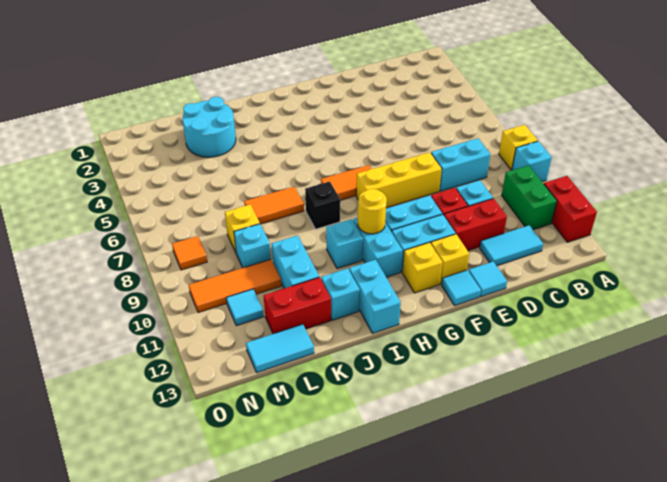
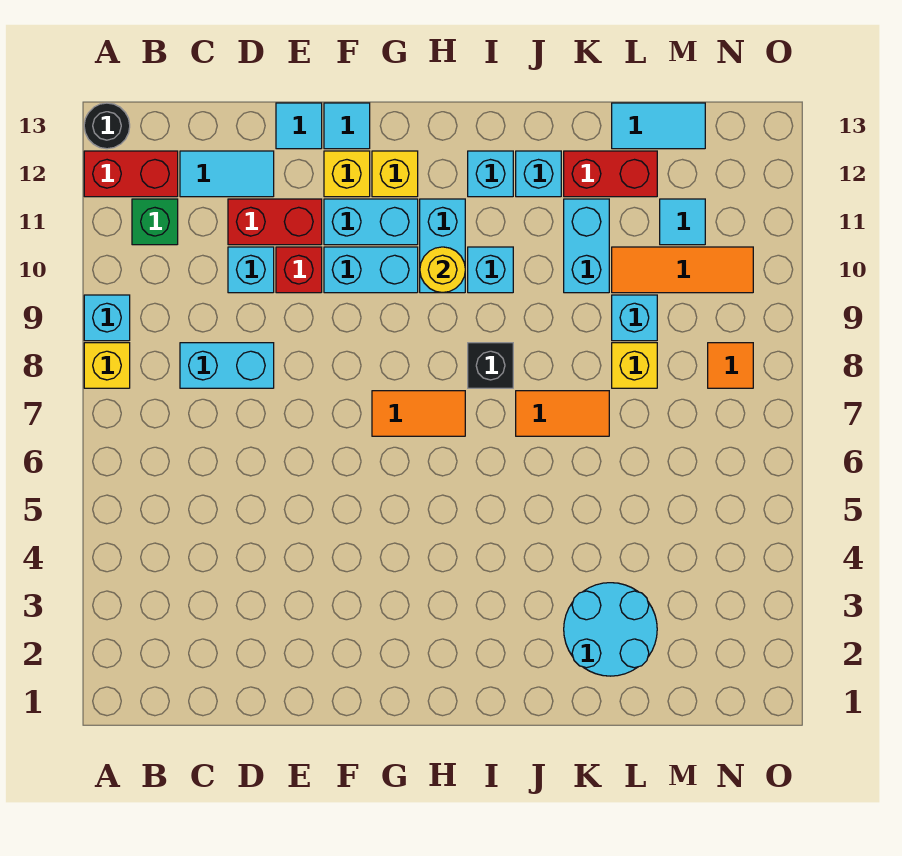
red 1x2 brick [544,176,597,242] -> red 1x2 brick turned to [84,151,178,197]
none -> black 1x1 round brick [84,103,130,149]
green 1x2 brick [502,165,557,230] -> green 1x1 brick [132,199,178,245]
yellow 1x3 brick [356,152,442,208] -> none
cyan 1x2 brick [349,260,401,333] -> cyan 1x1 brick [468,151,513,197]

